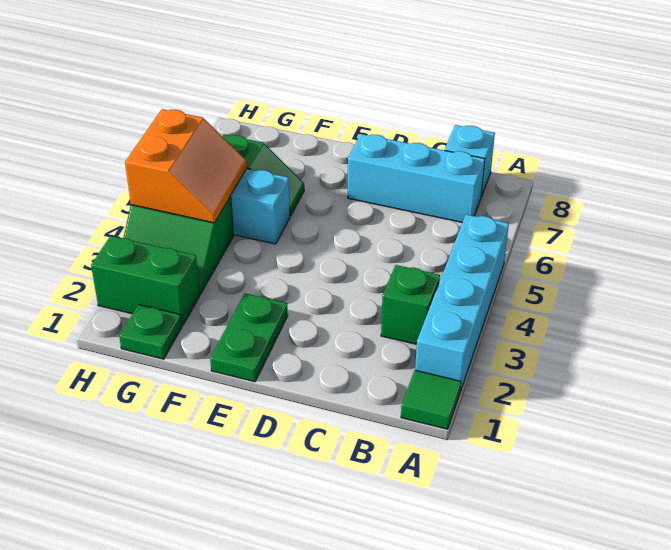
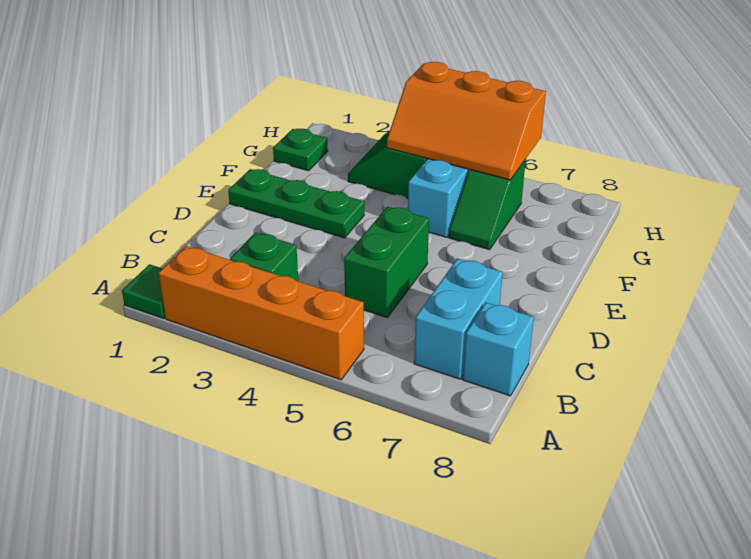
cyan 1x4 brick [415,214,509,392] -> orange 1x4 brick [159,246,364,380]
cyan 1x3 brick [348,134,485,222] -> cyan 1x2 brick [414,259,503,379]
green 1x2 plate [210,293,288,382] -> green 1x3 plate [228,169,364,238]
green 1x2 brick [91,236,200,326] -> green 1x2 brick moved to [344,207,429,318]
orange 2x2 slope [125,109,247,223] -> orange 2x3 slope [387,62,546,180]

